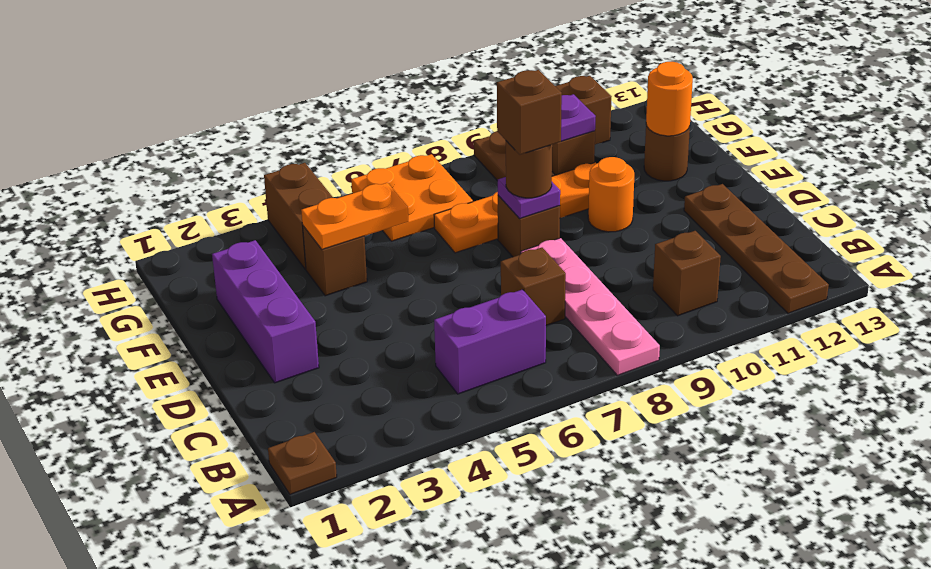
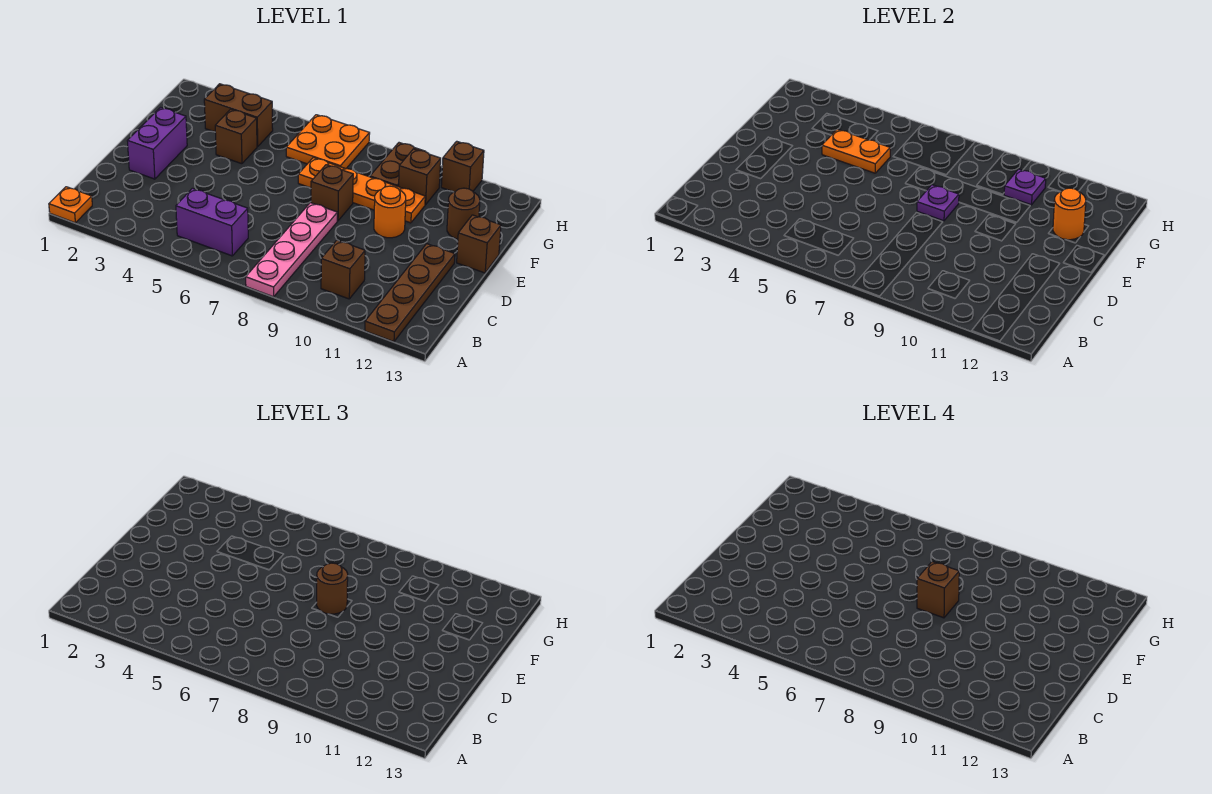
brown 1x1 plate [268,432,337,494] -> orange 1x1 plate [49,187,92,223]
brown 1x1 brick [501,248,566,325] -> brown 1x1 brick moved to [457,215,501,273]
purple 1x3 brick [212,240,319,383] -> purple 1x2 brick [127,107,187,179]
brown 1x2 brick [264,163,333,269] -> brown 1x2 brick turned to [204,84,273,147]

